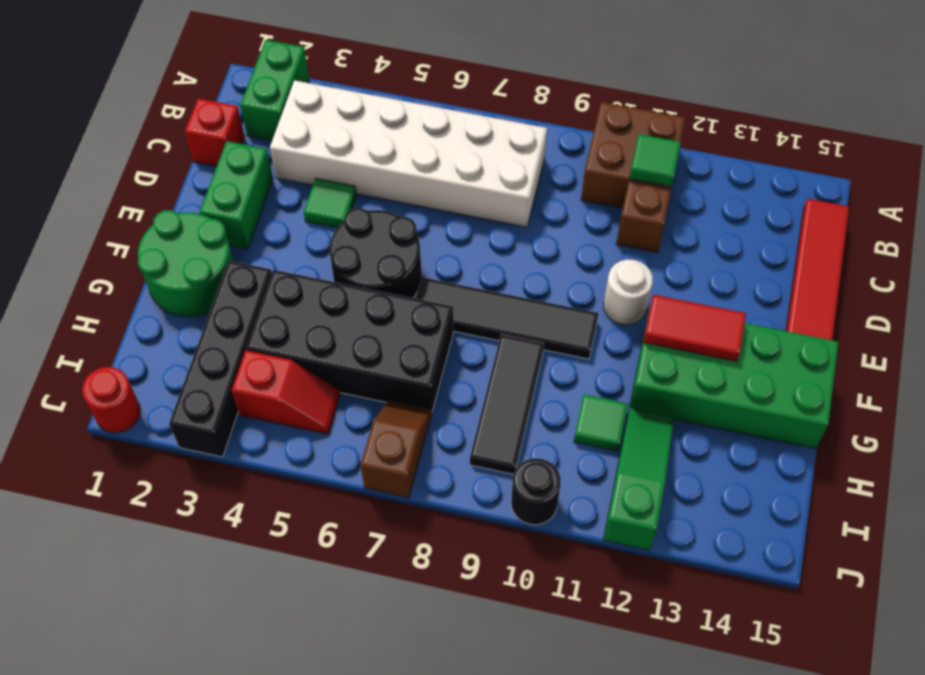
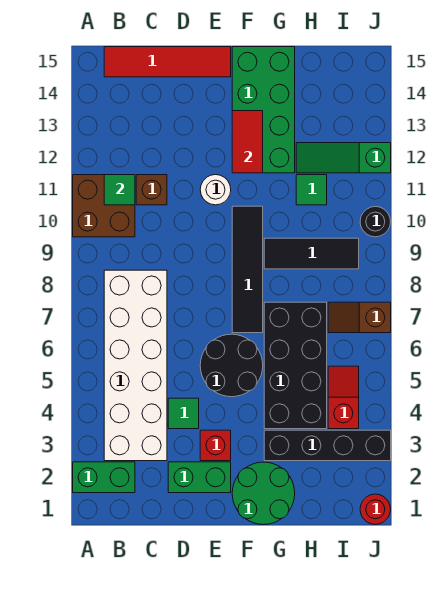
red 1x1 brick [185,98,244,166] -> red 1x1 brick moved to [200,430,231,461]

